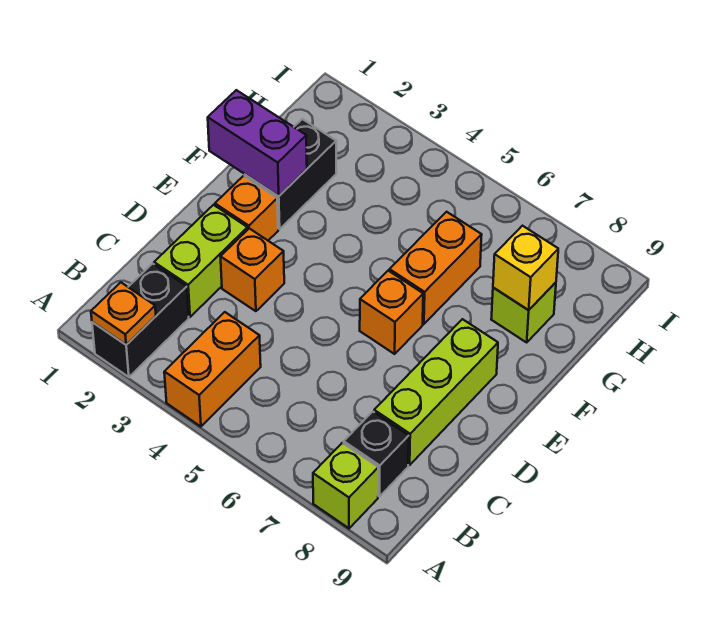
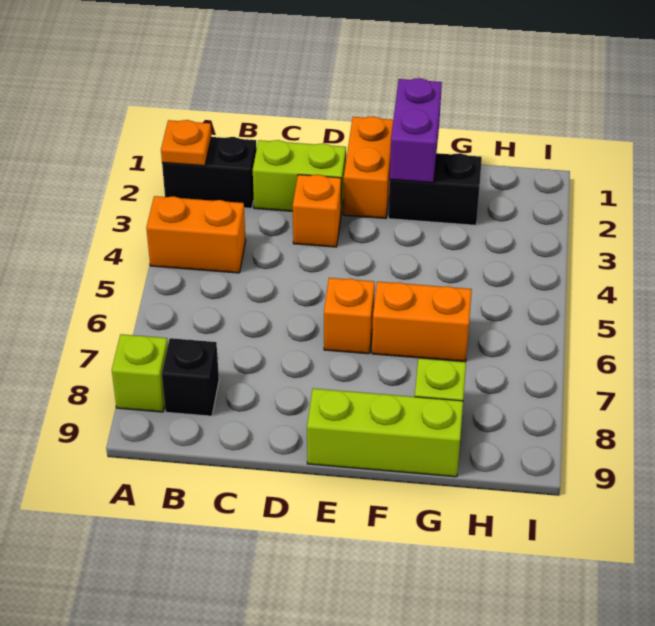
lime 1x3 brick [374,319,498,465] -> lime 1x3 brick moved to [307,389,463,477]
orange 1x1 brick [215,176,278,240] -> orange 1x2 brick [343,116,393,219]
yellow 1x1 brick [493,226,558,310] -> none

